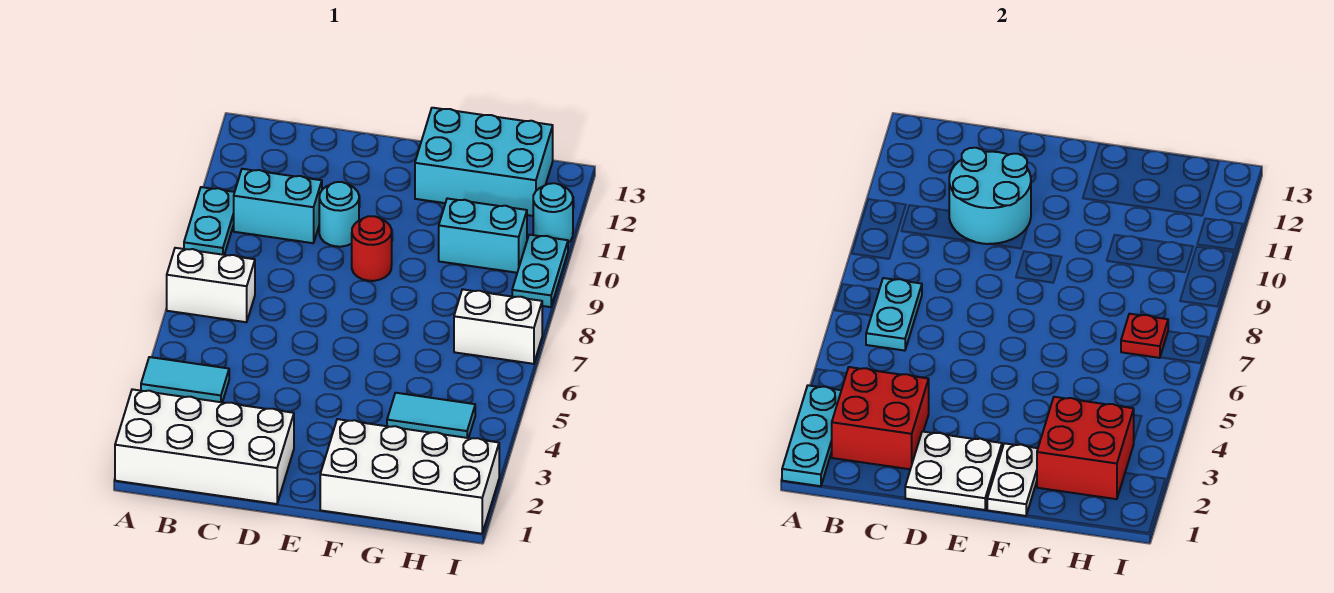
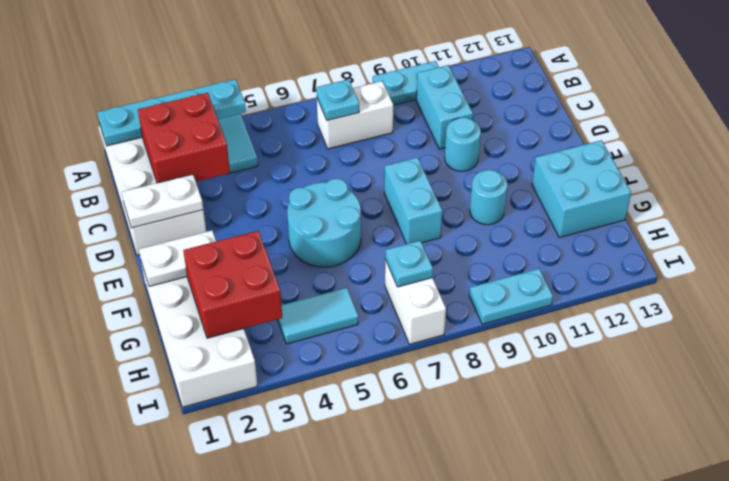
cyan 1x3 plate [782,385,841,486] -> cyan 1x4 plate [97,79,246,146]
white 1x2 brick [167,248,255,322] -> white 1x2 brick turned to [317,81,393,149]
cyan 1x2 plate [866,278,922,351] -> cyan 1x1 plate [316,79,359,121]
cyan 2x2 round brick [949,148,1031,244] -> cyan 2x2 round brick moved to [287,179,361,267]
white 2x2 plate [905,432,1002,510] -> white 1x2 plate [121,174,203,228]
red 1x1 round brick [352,216,392,281] -> none
cyan 2x3 brick [415,108,553,216] -> cyan 2x2 brick [532,140,631,238]
cyan 1x2 tile [387,393,475,438] -> cyan 1x2 tile turned to [277,288,358,344]
cyan 1x2 brick [439,198,527,273] -> cyan 1x2 brick moved to [384,157,442,244]
red 1x1 plate [1121,314,1168,358] -> cyan 1x1 plate [385,241,433,287]
cyan 1x1 round brick [533,183,573,243] -> cyan 1x1 round brick moved to [470,170,508,225]

